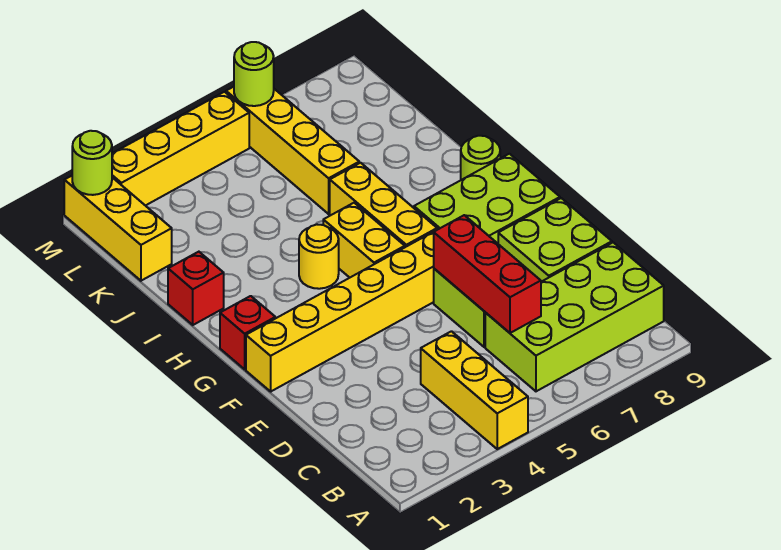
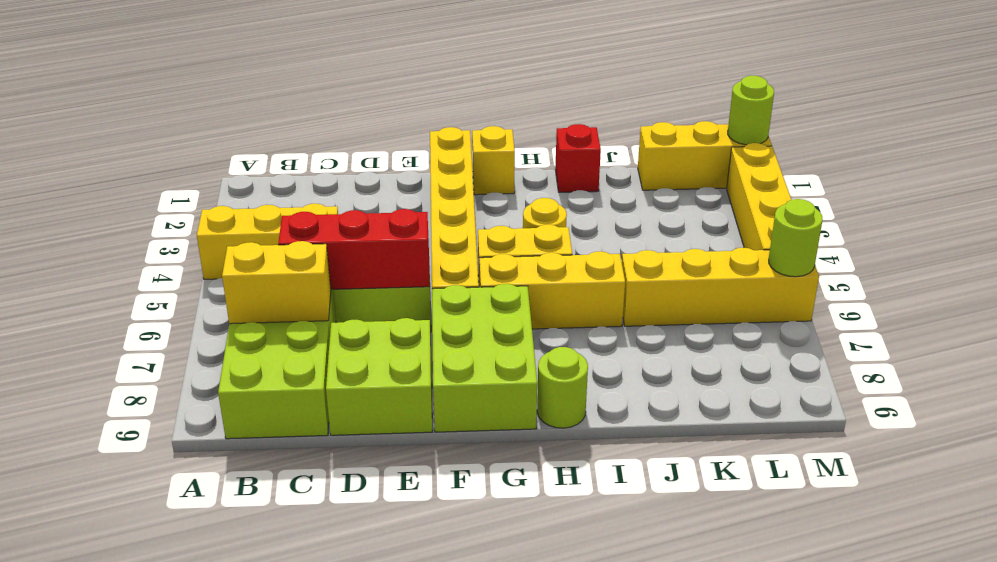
none -> yellow 1x2 brick [222,241,331,324]
red 1x1 brick [220,296,275,369] -> yellow 1x1 brick [472,126,515,195]

